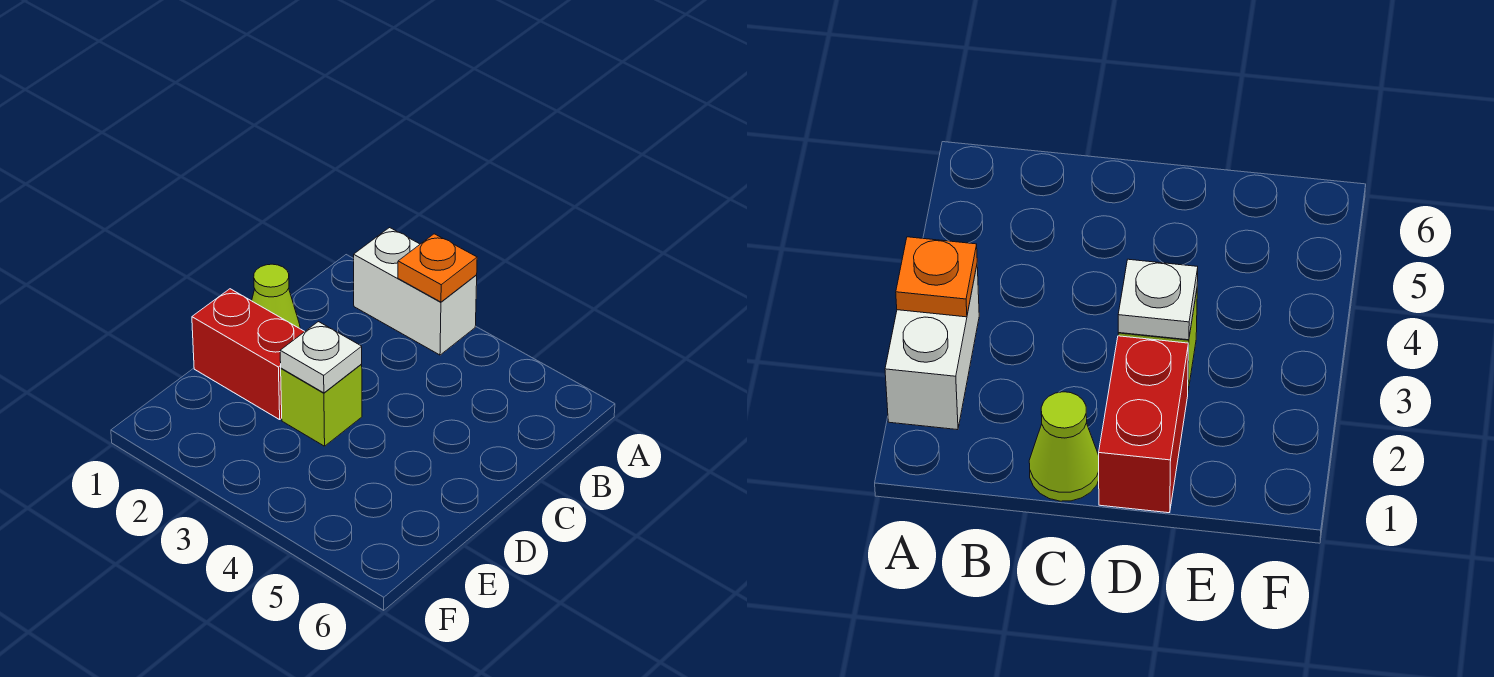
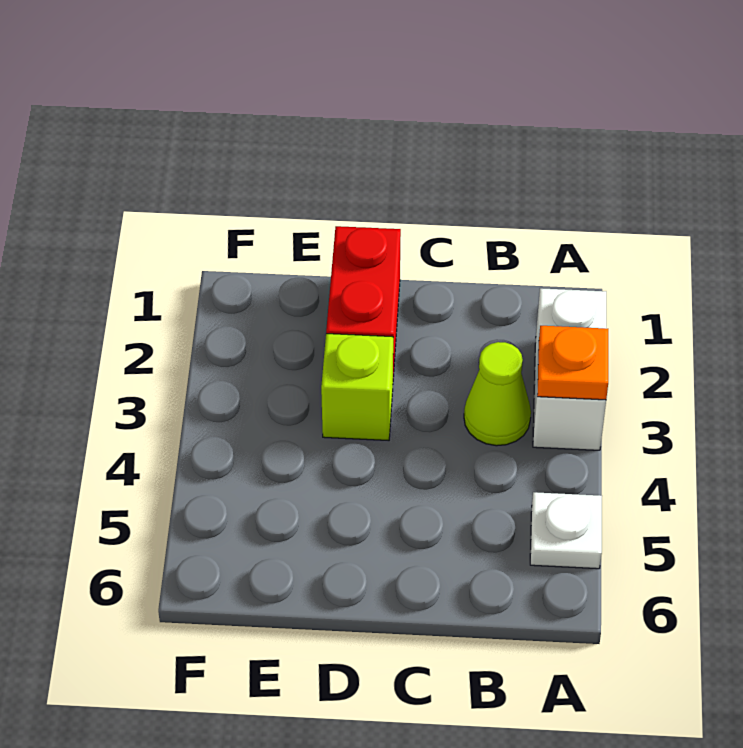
lime 1x1 cone [252,264,300,328] -> lime 1x1 cone moved to [464,342,531,446]
white 1x1 plate [280,322,362,393] -> white 1x1 plate moved to [530,492,602,569]

